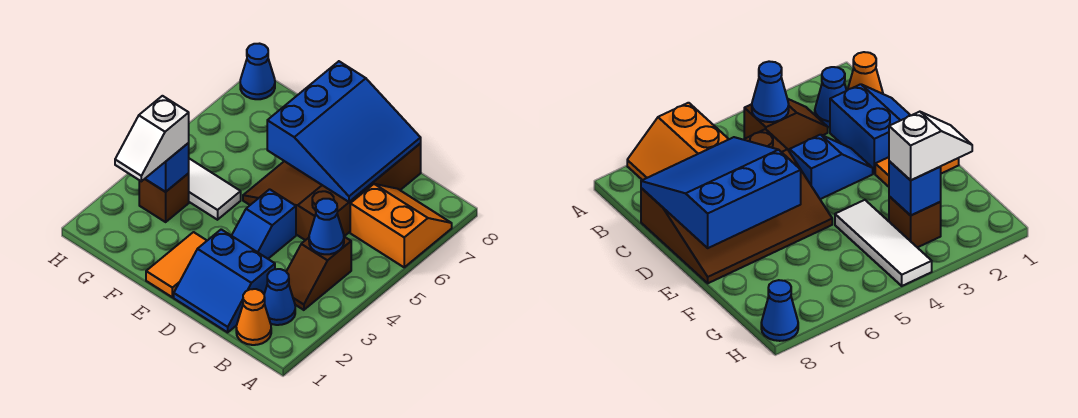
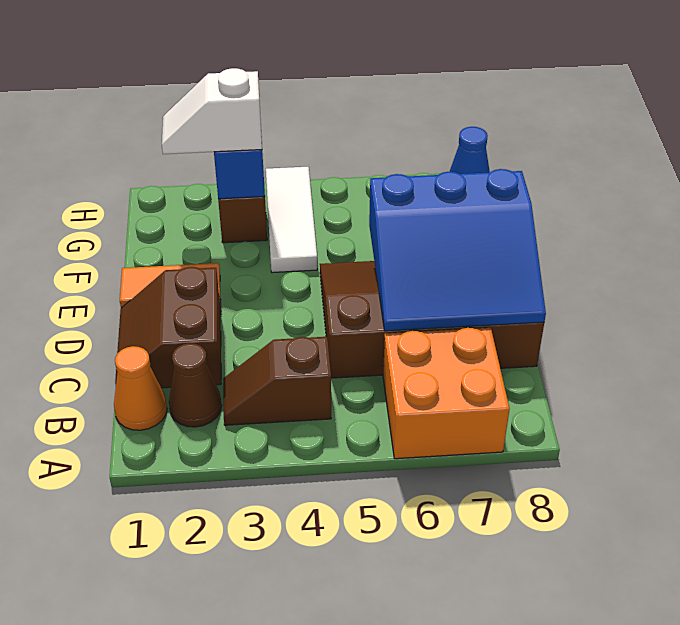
orange 2x2 slope [350,184,452,267] -> orange 2x2 brick [383,328,510,459]
blue 1x1 cone [264,269,295,325] -> brown 1x1 cone [169,343,222,427]
blue 1x1 cone [309,199,344,254] -> none
blue 2x2 slope [174,229,275,332] -> brown 2x2 slope [115,267,221,388]
blue 1x2 slope [232,189,296,259] -> none

